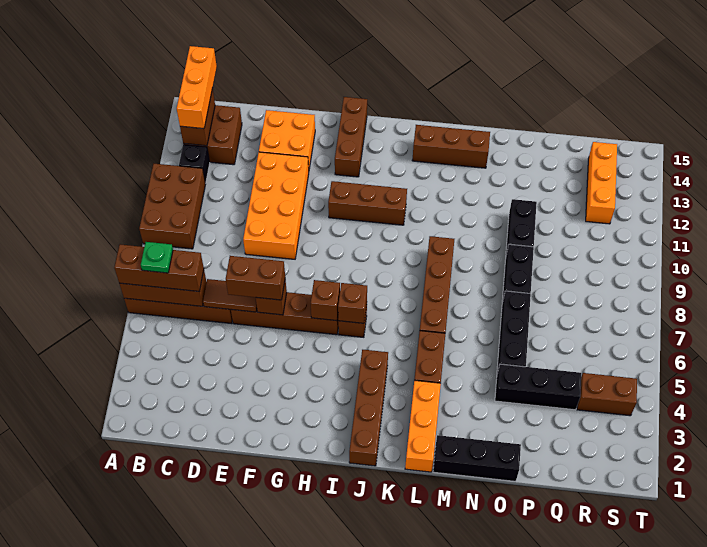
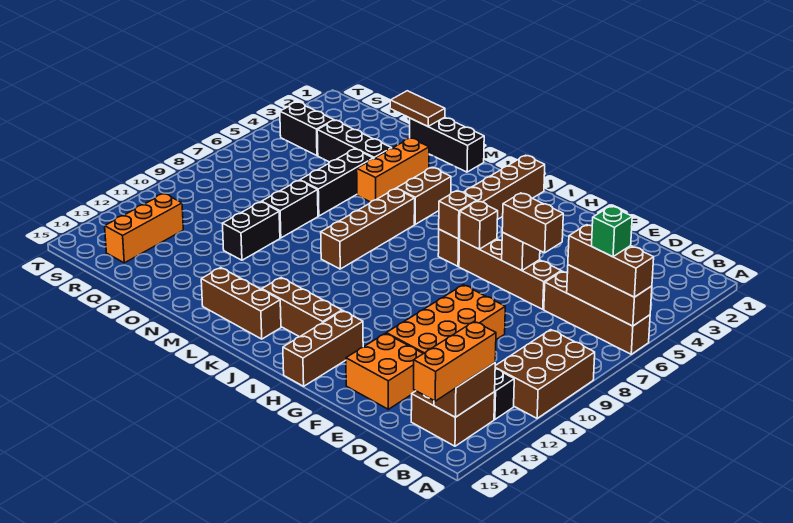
green 1x1 plate [141,242,173,273] -> green 1x1 brick [592,206,632,257]
brown 1x2 tile [203,279,257,312] -> brown 1x2 tile moved to [390,91,445,126]
brown 1x3 brick [328,181,407,225] -> brown 1x3 brick moved to [262,278,342,337]
orange 1x3 brick [405,380,441,472] -> orange 1x3 brick moved to [357,138,429,202]
brown 1x2 brick [577,373,637,416] -> black 1x2 brick [280,102,334,156]

